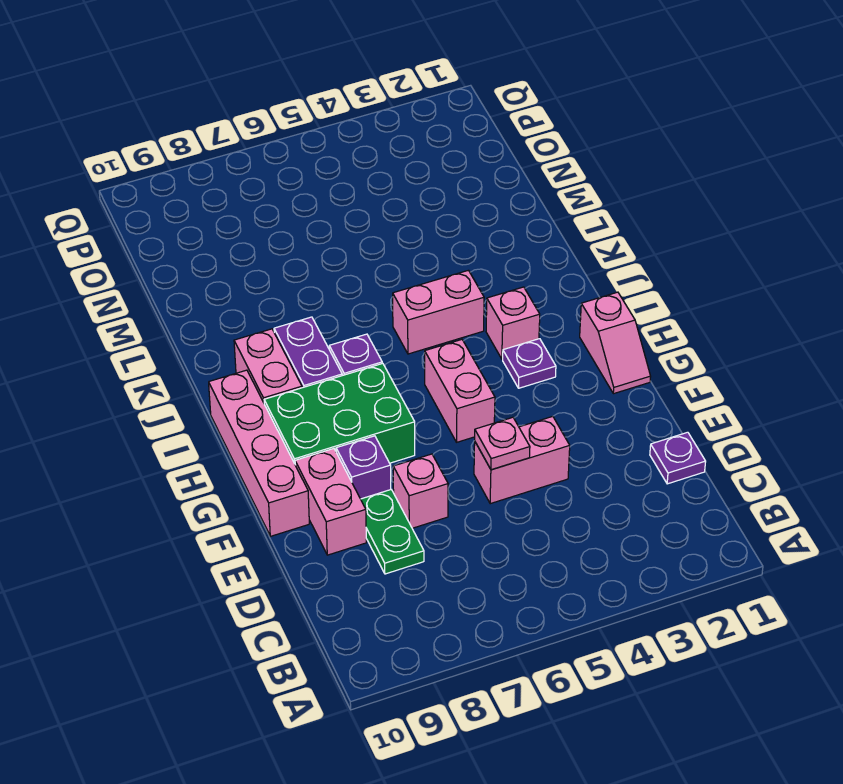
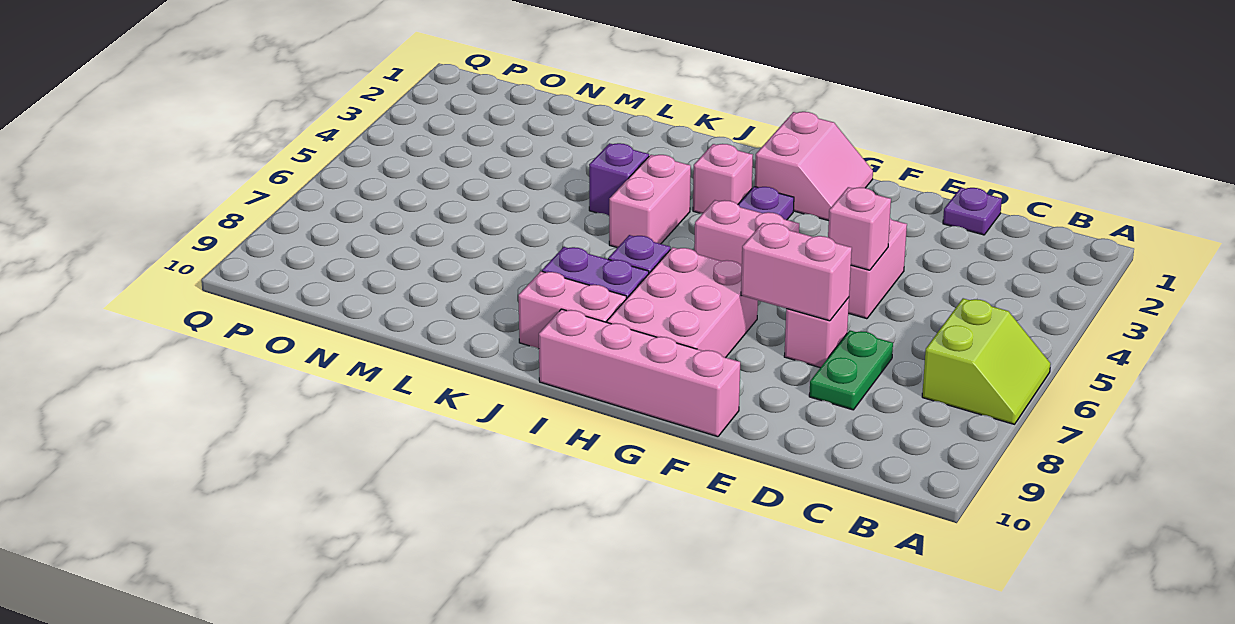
none -> lime 2x2 slope [922,298,1051,424]
green 1x2 plate [361,490,424,574] -> green 1x2 plate turned to [809,330,893,410]
pink 1x1 plate [475,417,530,470] -> pink 1x1 brick [828,187,891,270]
pink 1x2 brick [295,449,366,555] -> pink 1x2 brick moved to [741,223,852,321]
purple 1x1 brick [336,436,391,499] -> purple 1x1 brick moved to [589,143,649,216]
pink 1x2 slope [580,292,651,394] -> pink 2x2 slope [755,112,873,221]
green 2x3 brick [264,363,415,463] -> pink 2x3 brick [607,247,758,358]

